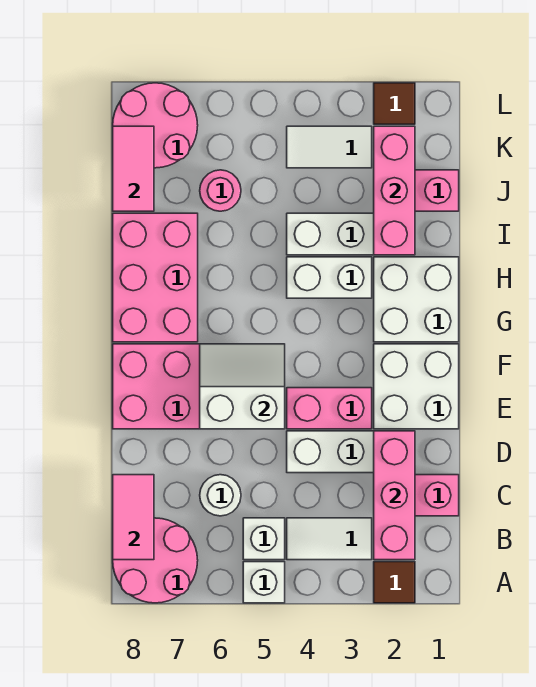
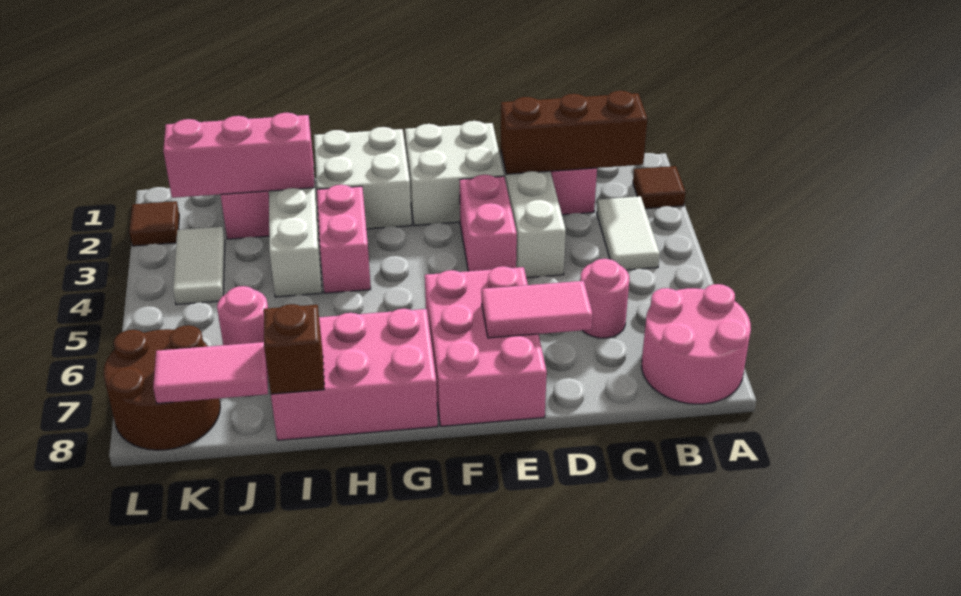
white 1x1 brick [243,562,285,603] -> none
pink 1x3 brick [374,431,415,560] -> brown 1x3 brick [501,91,647,174]
white 1x1 brick [243,518,285,560] -> none
pink 1x2 tile [113,475,154,560] -> pink 1x2 tile moved to [482,281,593,338]
white 1x1 round brick [200,475,241,516] -> pink 1x1 round brick [580,259,629,338]
white 2x2 slope [200,344,285,429] -> none
white 1x2 brick [287,257,372,298] -> pink 1x2 brick [317,185,371,293]
none -> brown 1x1 brick [264,304,324,394]
pink 2x2 round brick [113,83,198,168] -> brown 2x2 round brick [104,325,220,450]

